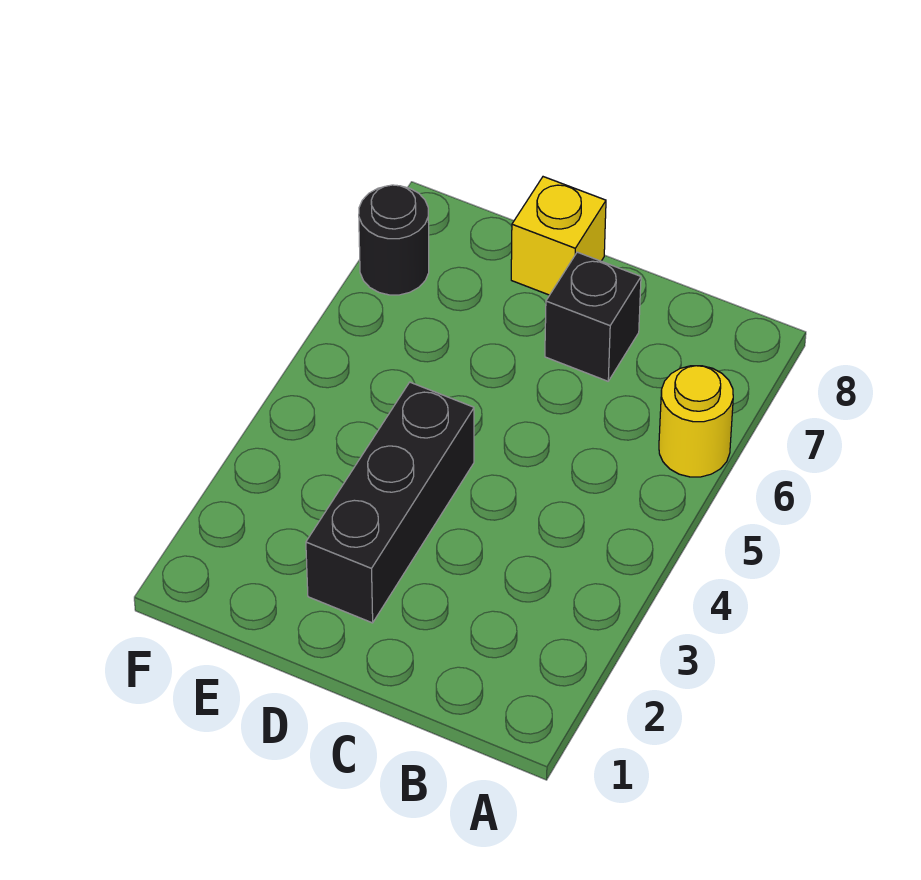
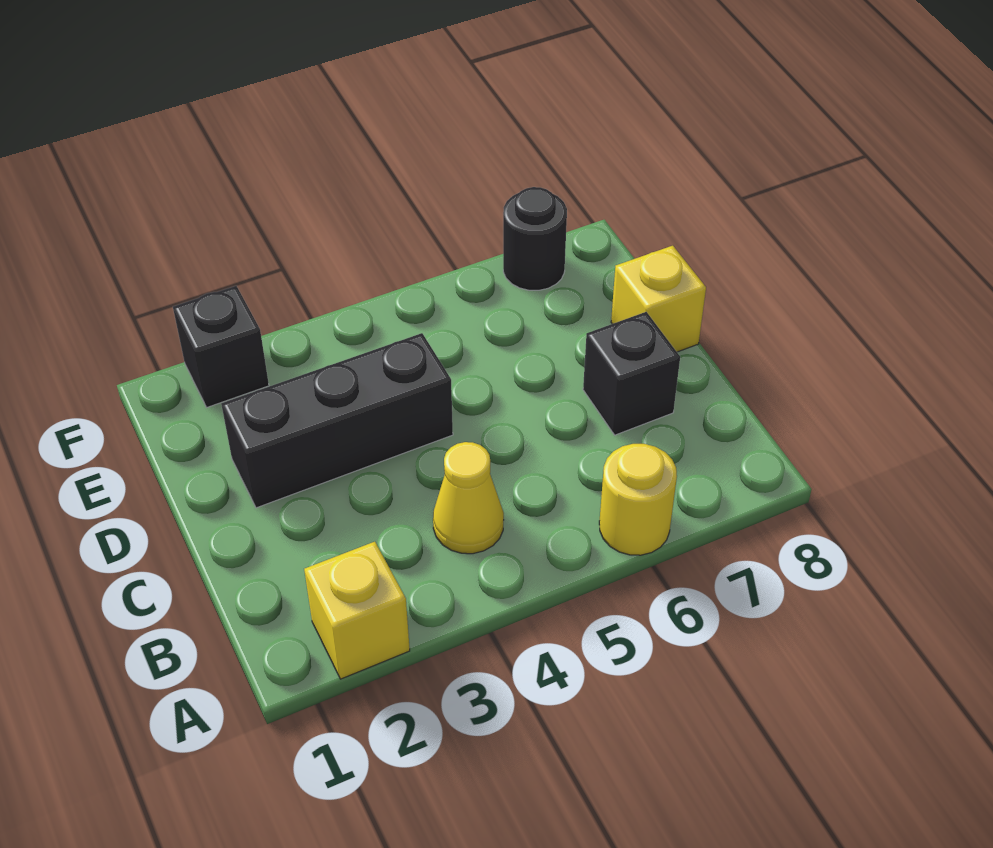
none -> yellow 1x1 brick [304,542,410,679]
none -> yellow 1x1 cone [433,442,504,554]
none -> black 1x1 brick [173,286,269,407]

